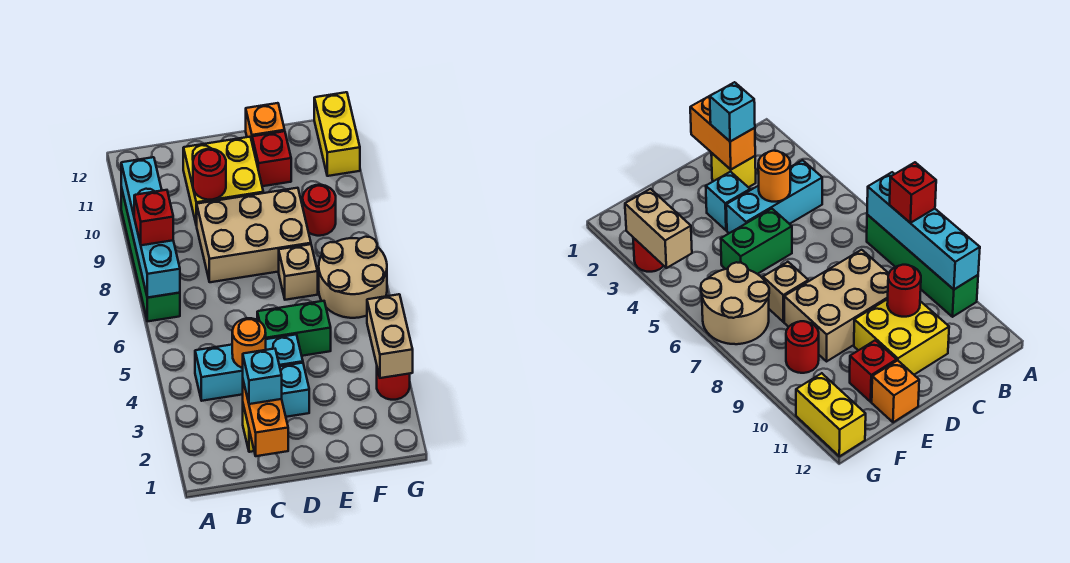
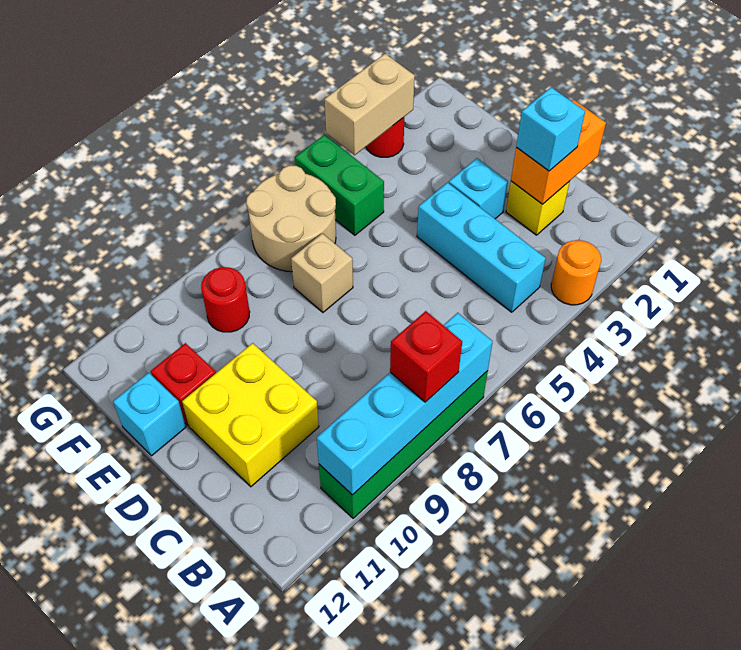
orange 1x1 round brick [232,318,266,368] -> orange 1x1 round brick moved to [551,240,601,305]
tan 2x3 brick [197,188,311,282] -> none
red 1x1 round brick [193,149,226,200] -> none
green 1x2 brick [257,301,331,356] -> green 1x2 brick moved to [295,135,384,235]
orange 1x1 brick [246,103,285,141] -> cyan 1x1 brick [113,373,186,456]
yellow 1x2 brick [314,92,360,176] -> none

